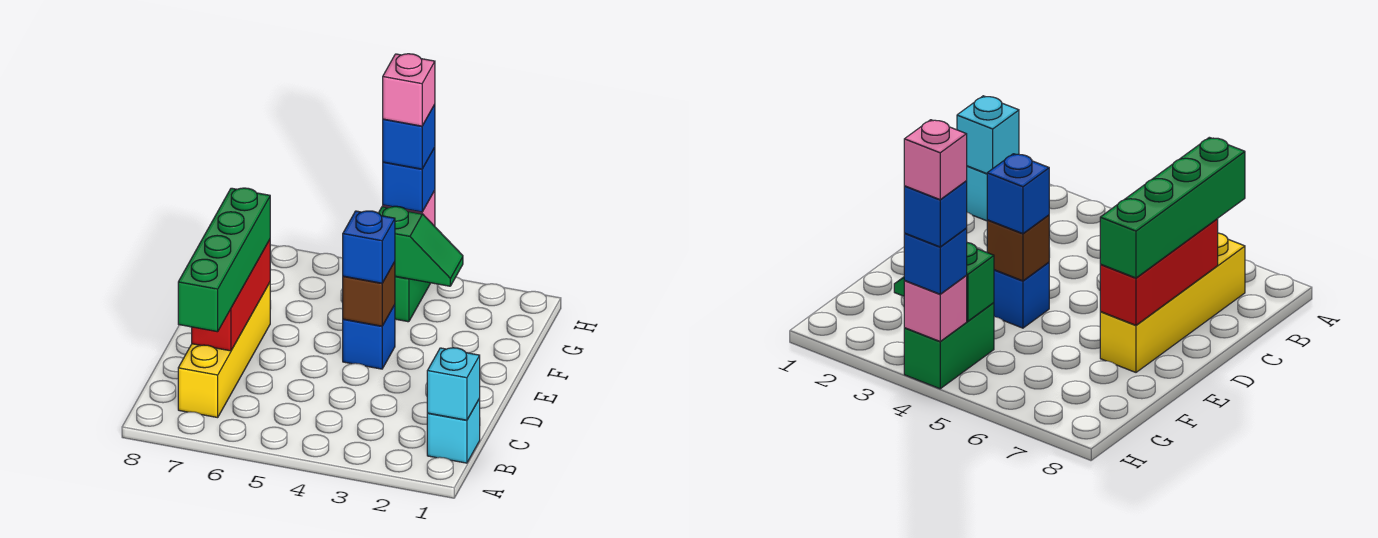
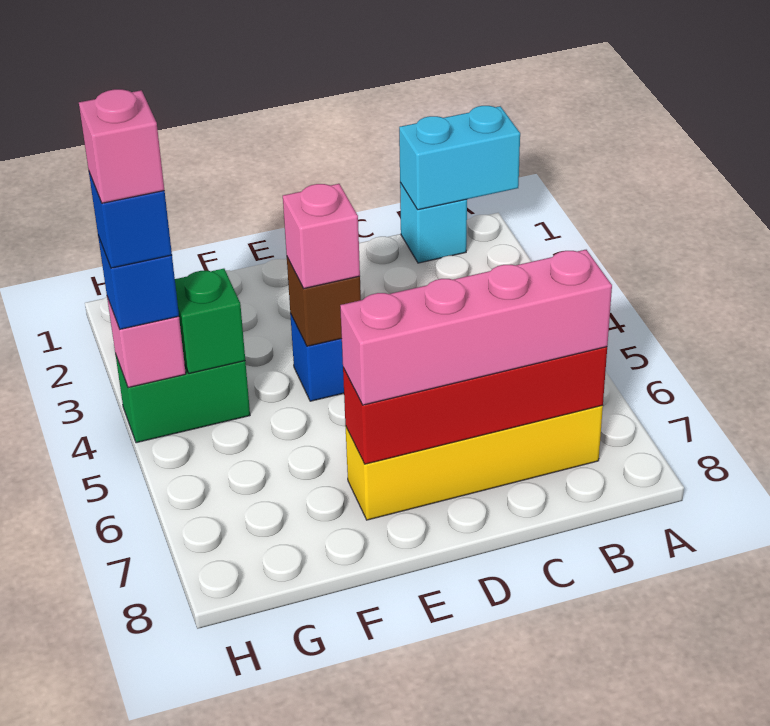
cyan 1x1 brick [427,348,480,420] -> cyan 1x2 brick [399,106,520,210]
green 1x4 brick [178,188,270,332] -> pink 1x4 brick [340,250,612,405]
red 1x3 brick [192,240,270,351] -> red 1x4 brick [343,347,607,464]
blue 1x1 brick [343,211,395,283] -> pink 1x1 brick [283,184,360,288]

